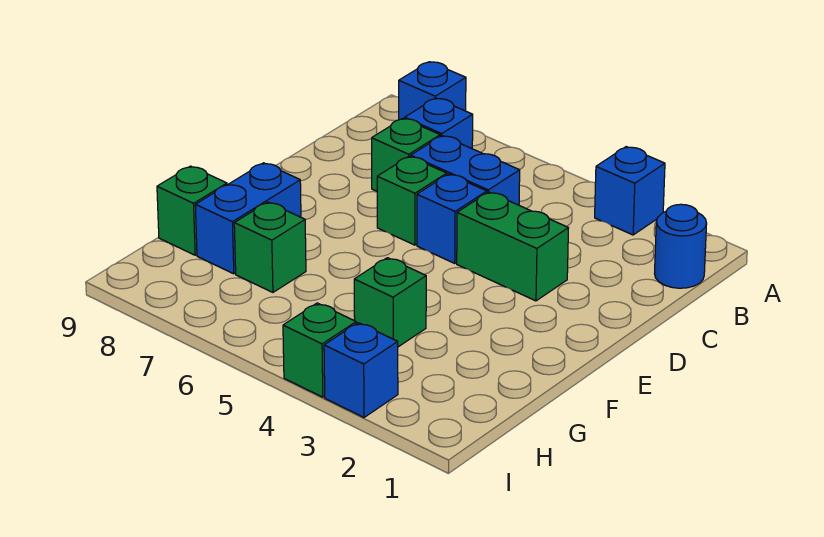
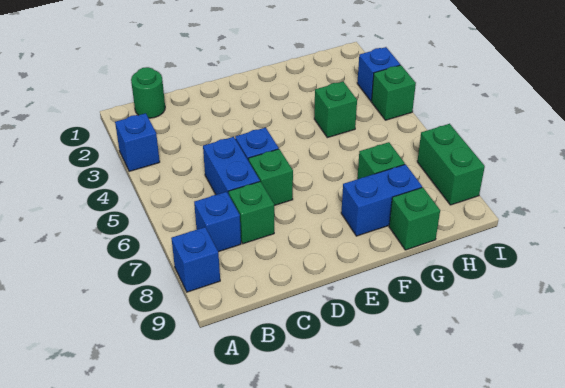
blue 1x1 round brick [655,204,707,288] -> green 1x1 round brick [131,67,165,118]
green 1x2 brick [457,192,568,301] -> green 1x2 brick moved to [417,124,485,205]

